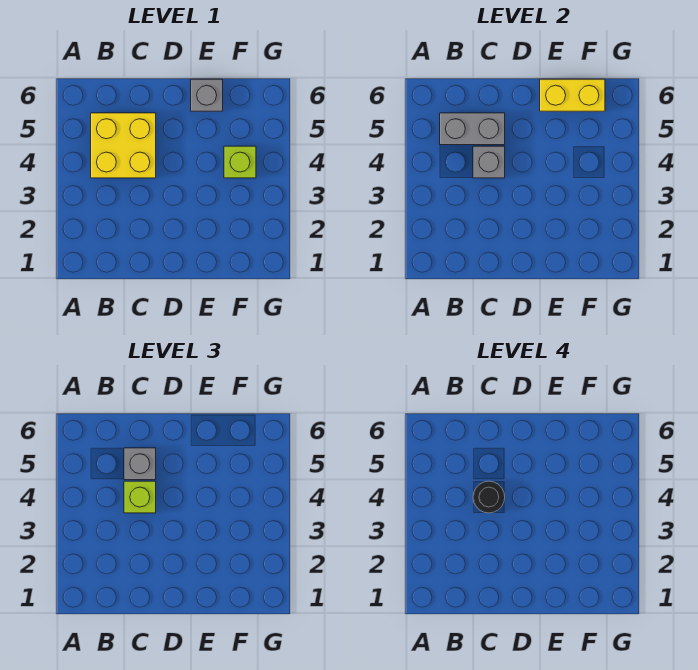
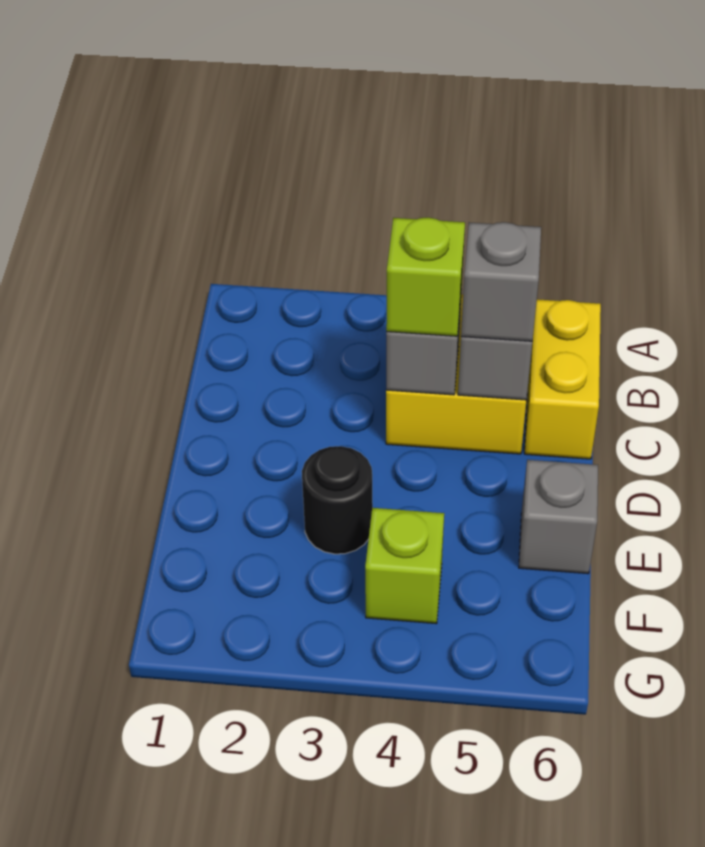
black 1x1 round brick [473,481,505,513] -> black 1x1 round brick moved to [302,446,373,554]
yellow 1x2 brick [540,79,605,111] -> yellow 1x2 brick moved to [524,299,601,459]

